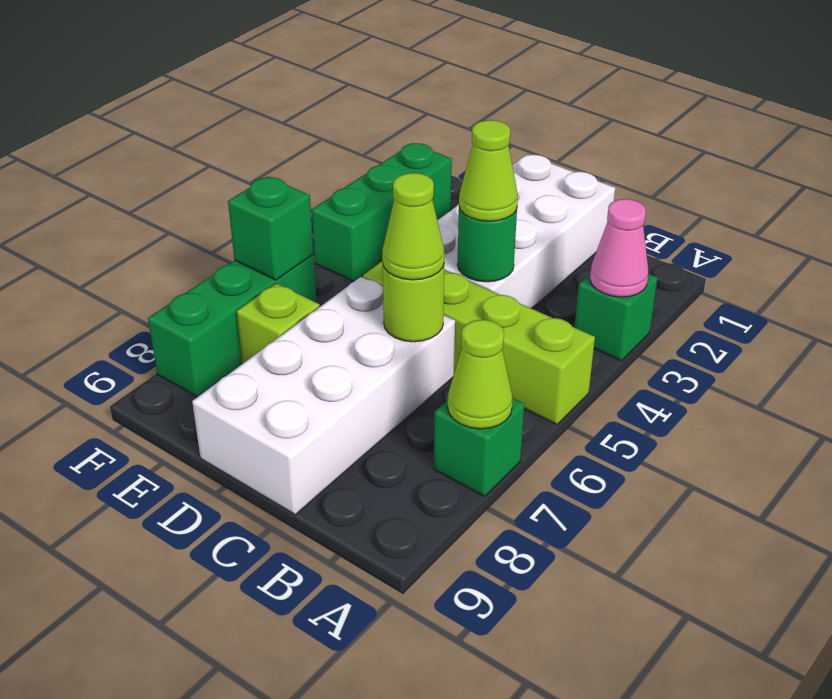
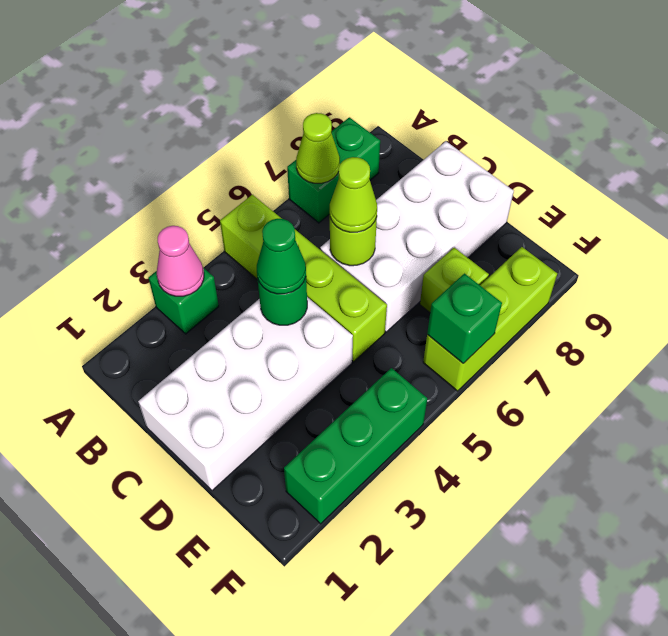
green 1x1 brick [434,398,524,497] -> green 1x2 brick [287,117,380,223]
lime 1x1 cone [459,120,518,221] -> green 1x1 cone [257,219,306,294]
green 1x3 brick [148,255,316,397] -> lime 1x3 brick [423,247,557,391]

